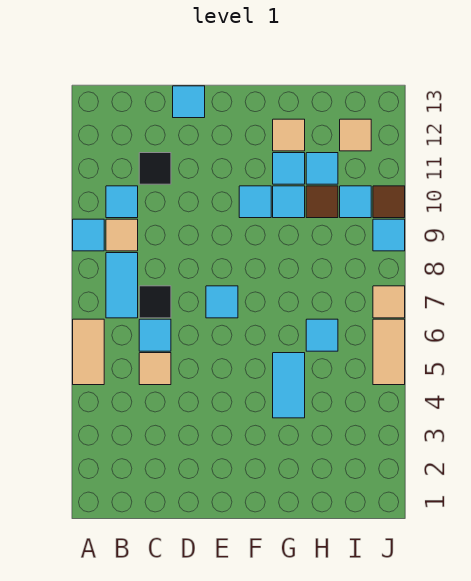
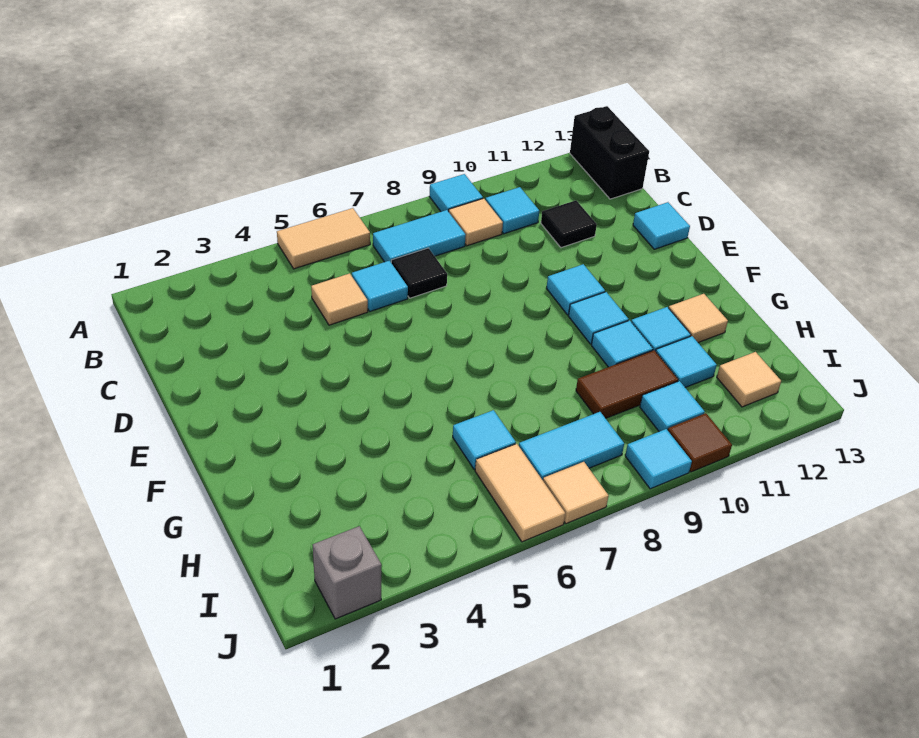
none -> black 1x2 brick [570,106,649,199]
cyan 1x1 tile [206,286,238,318] -> cyan 1x1 tile moved to [546,264,605,315]
cyan 1x2 tile [273,353,305,418] -> cyan 1x2 tile moved to [519,412,624,480]
brown 1x1 tile [306,186,338,218] -> brown 1x2 tile [576,350,678,418]
none -> grey 1x1 brick [313,526,382,619]
tan 1x2 tile [373,319,405,385] -> tan 1x2 tile turned to [475,444,565,542]

